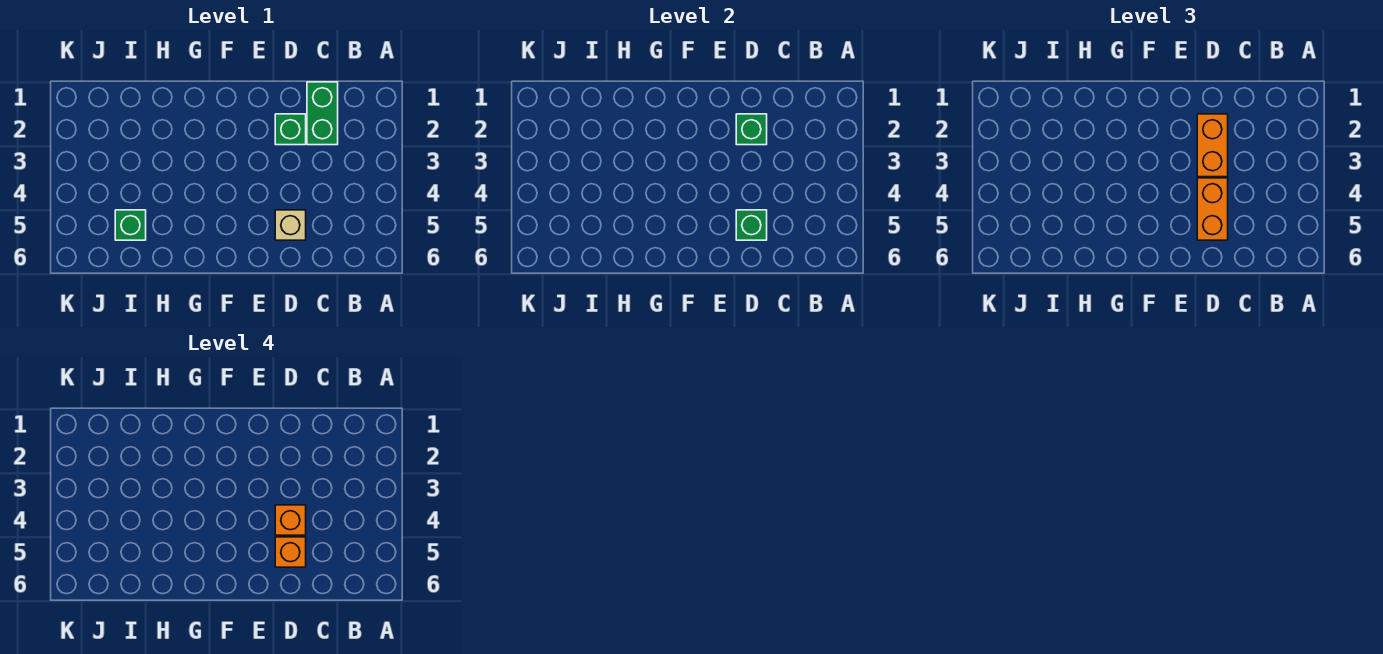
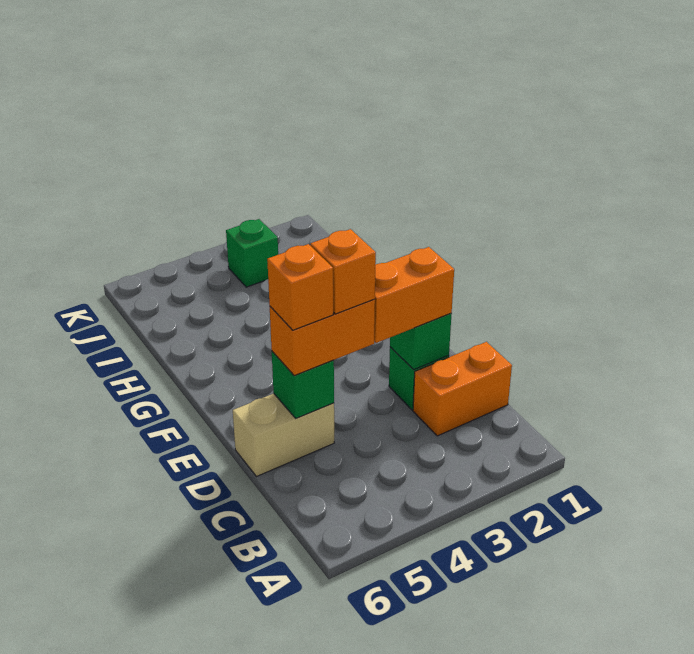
green 1x2 brick [307,82,338,145] -> orange 1x2 brick [413,342,512,436]
tan 1x1 brick [275,210,306,240] -> tan 1x2 brick [233,394,334,477]
green 1x1 brick [115,210,146,240] -> green 1x1 brick moved to [226,219,278,287]

